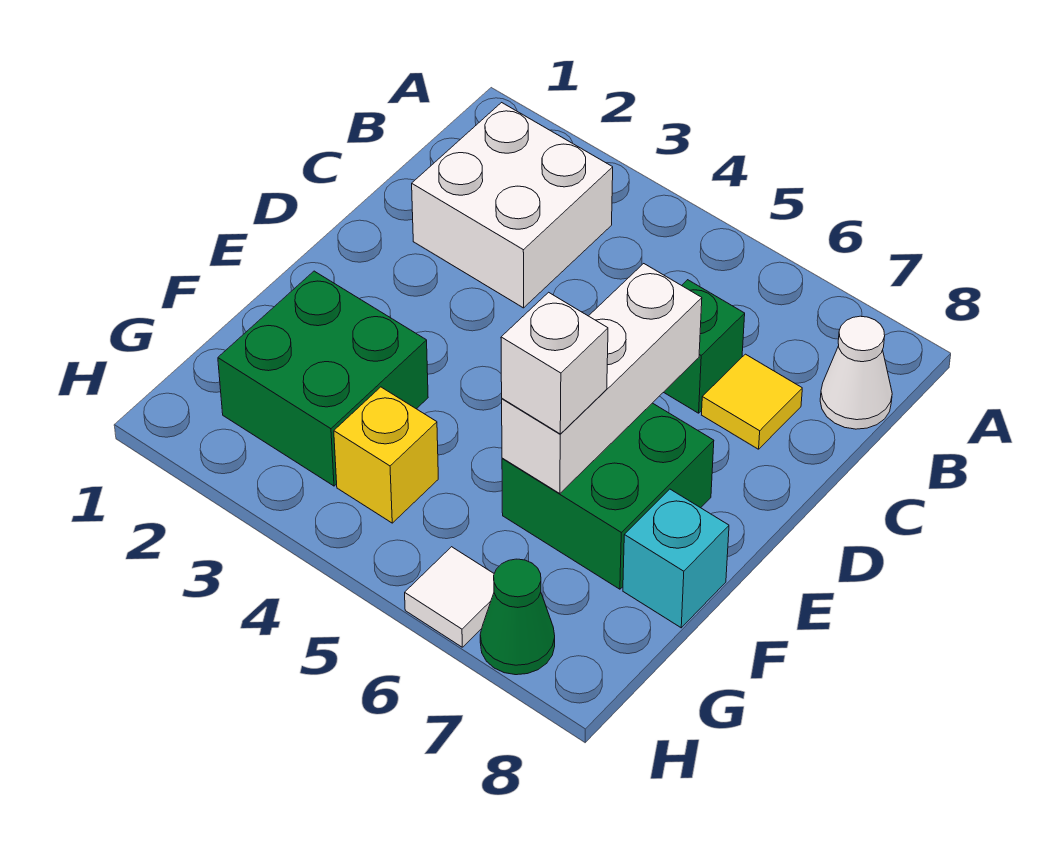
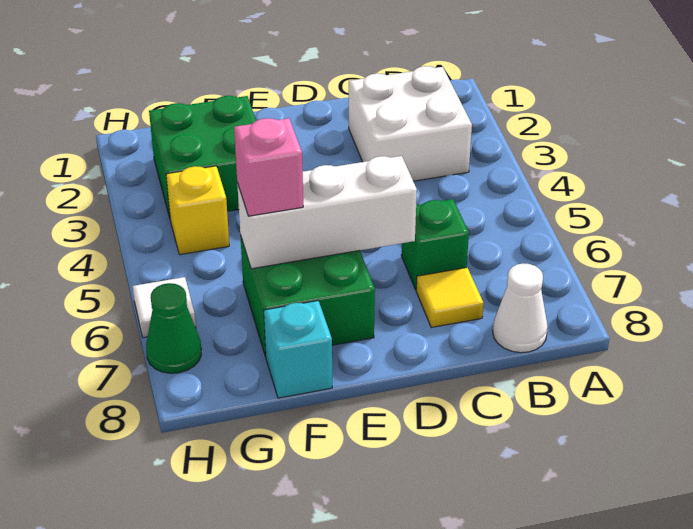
white 1x1 brick [501,292,608,434] -> pink 1x1 brick [234,118,303,216]

